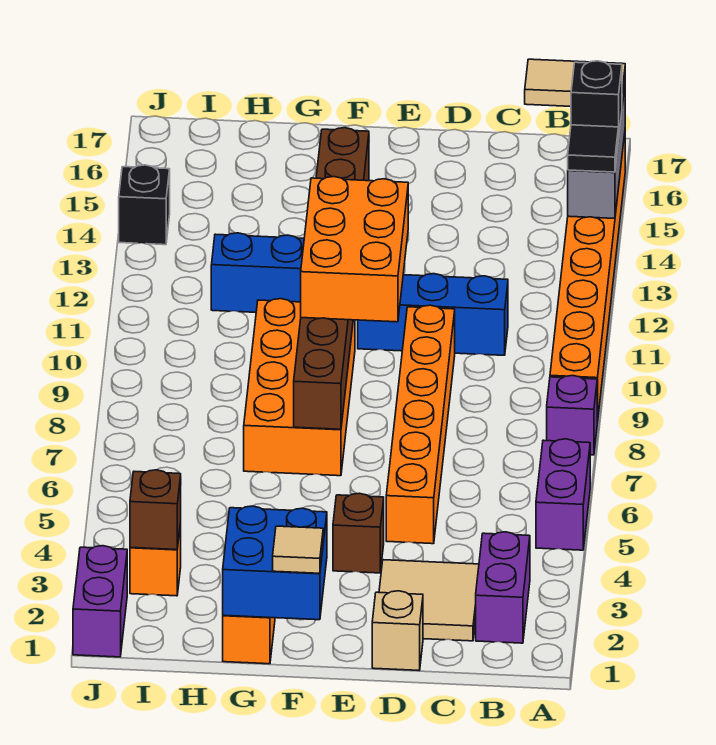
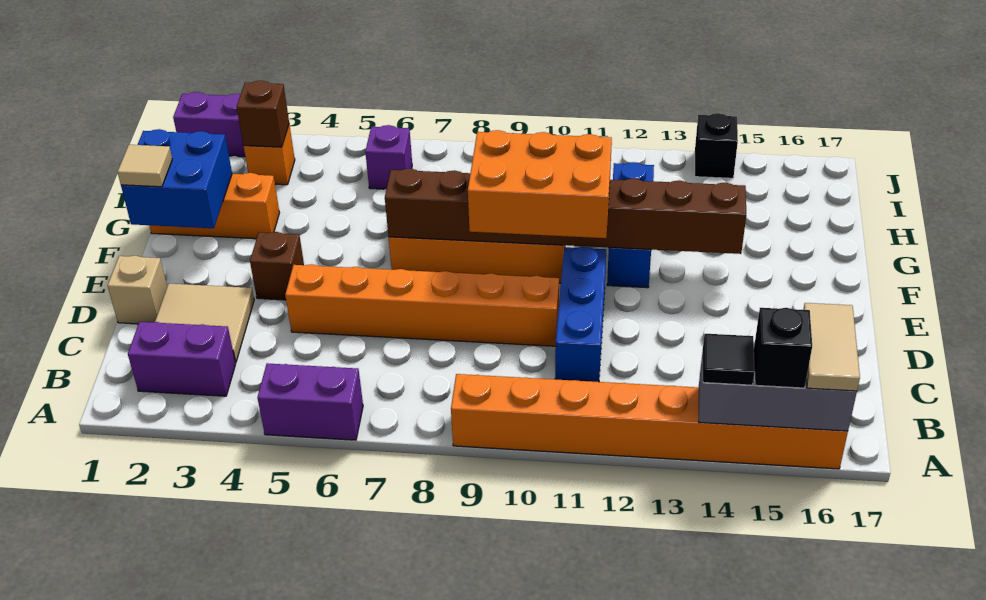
purple 1x1 brick [547,376,597,455] -> purple 1x1 brick moved to [365,125,412,189]

